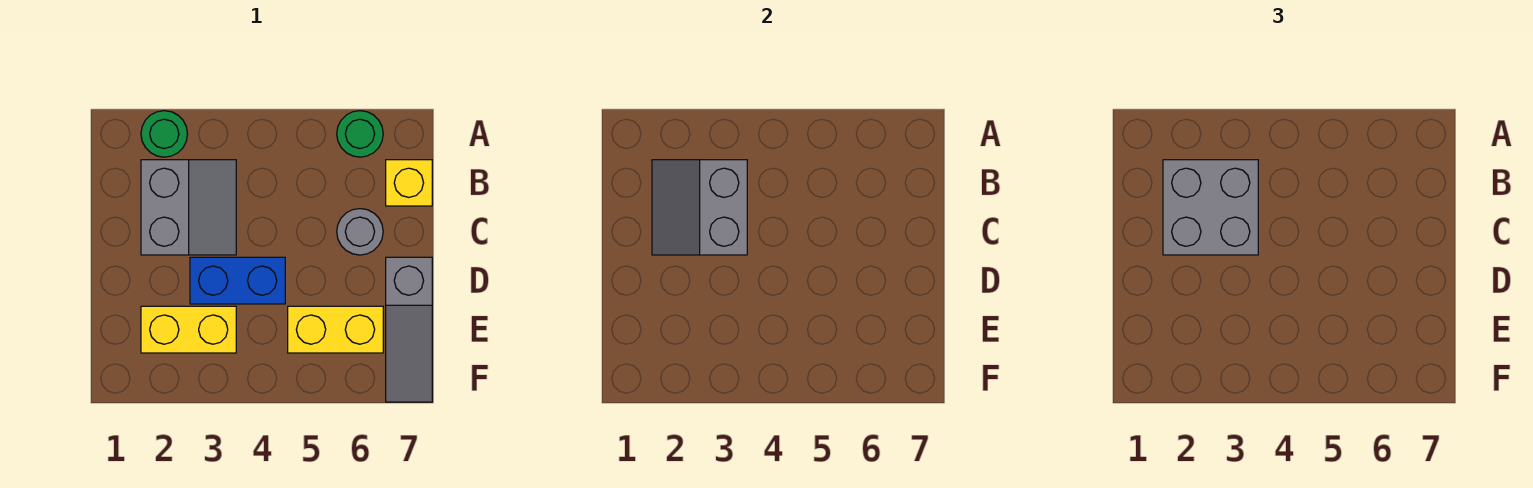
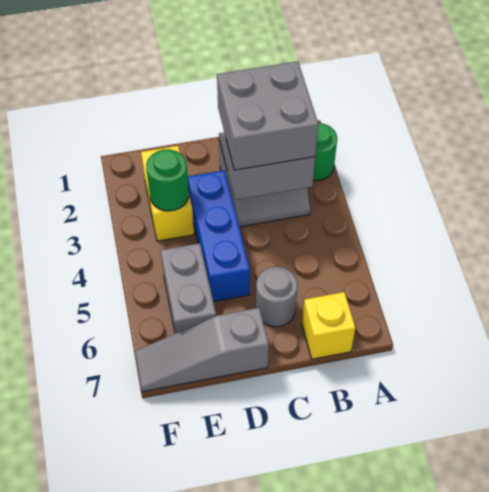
green 1x1 round brick [337,111,383,157] -> green 1x1 round brick moved to [146,149,189,211]
blue 1x2 brick [190,257,285,304] -> blue 1x3 brick [188,170,250,302]
yellow 1x2 brick [288,306,383,353] -> grey 1x2 brick [161,243,216,334]

